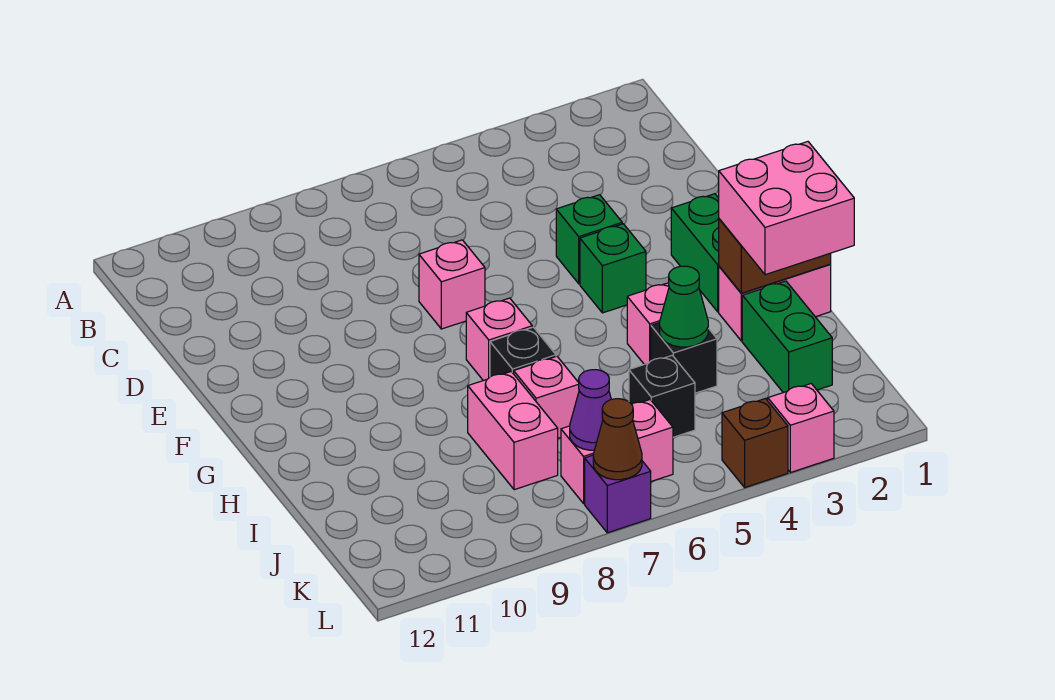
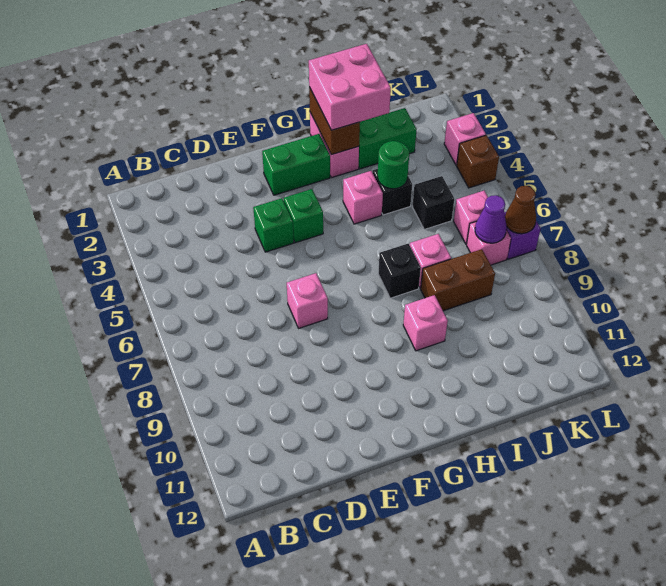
pink 1x1 brick [466,298,532,381] -> pink 1x1 brick moved to [403,295,448,351]
green 1x1 cone [660,266,708,347] -> green 1x1 round brick [377,141,409,189]
pink 1x2 brick [468,372,558,490] -> brown 1x2 brick [421,249,495,311]

